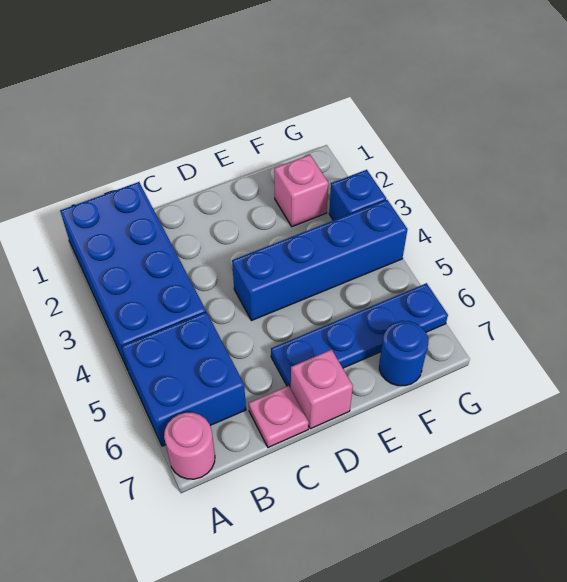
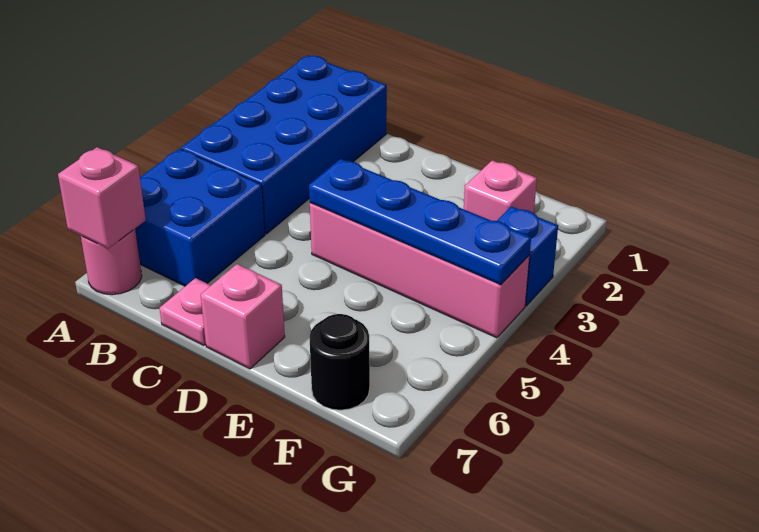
none -> pink 1x1 brick [58,147,146,249]
blue 1x4 brick [232,200,407,321] -> pink 1x4 brick [310,203,529,338]
blue 1x4 plate [271,283,448,388] -> blue 1x4 plate moved to [309,159,531,285]
blue 1x1 round brick [379,321,428,386] -> black 1x1 round brick [310,314,370,410]

